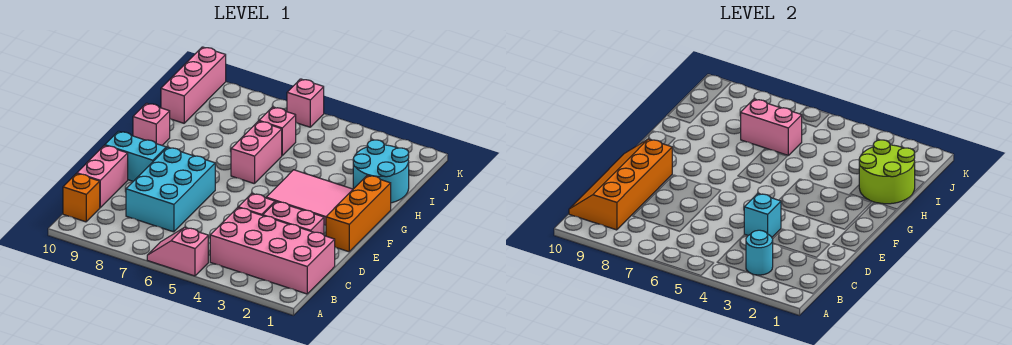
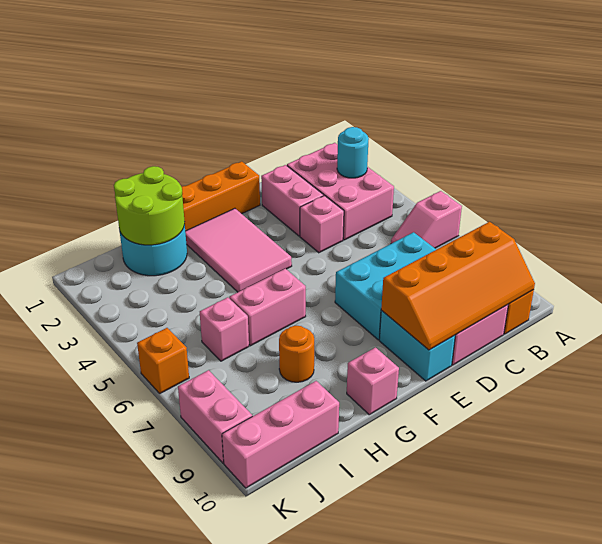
pink 1x2 slope [147,228,208,276] -> pink 1x2 slope turned to [391,191,462,248]
pink 2x4 brick [210,208,335,294] -> pink 2x3 brick [287,143,394,240]
cyan 1x1 brick [744,193,781,237] -> none
none -> orange 1x1 round brick [279,326,314,382]
pink 1x2 brick [741,99,802,155] -> pink 1x2 brick moved to [178,370,252,463]
pink 1x1 brick [287,79,324,127] -> orange 1x1 brick [137,328,189,393]

